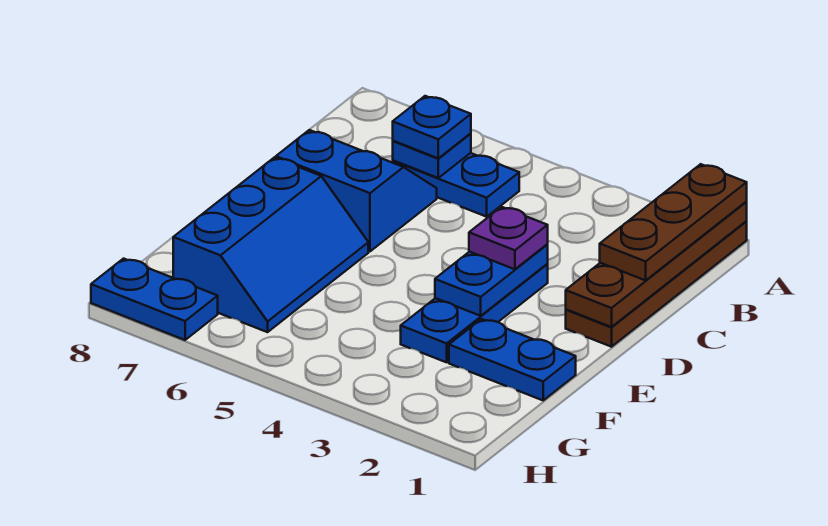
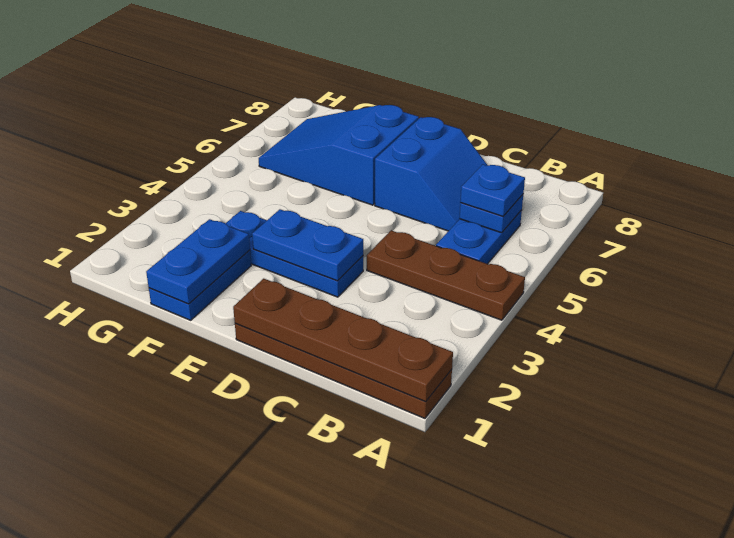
brown 1x3 plate [600,164,747,280] -> brown 1x3 plate moved to [367,230,525,320]
purple 1x1 plate [469,207,548,269] -> none
blue 2x3 slope [173,158,368,332] -> blue 2x3 slope turned to [259,105,419,205]
blue 1x2 plate [91,259,218,340] -> blue 1x2 plate moved to [146,219,250,304]

